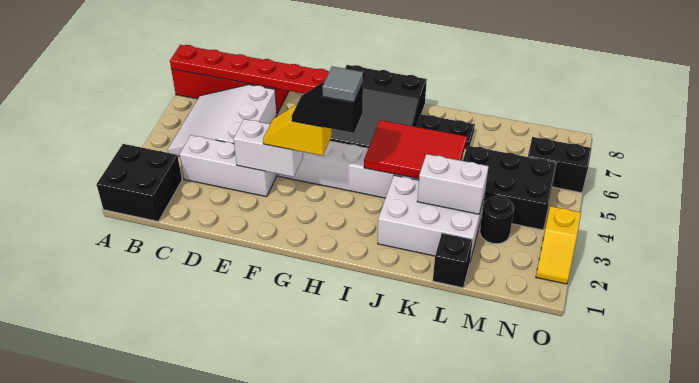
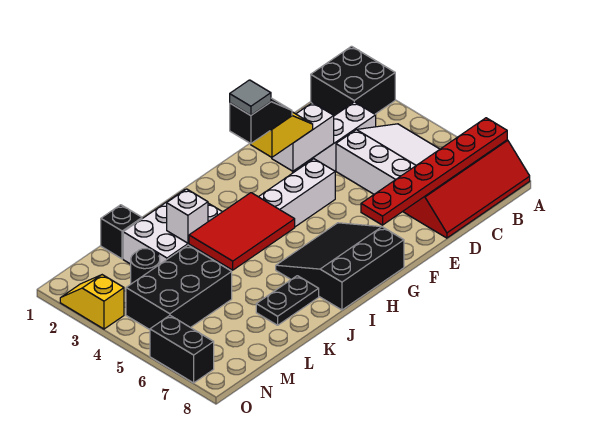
white 1x2 brick [417,154,489,214] -> white 1x1 brick [167,189,208,243]
black 1x2 brick [528,137,591,193] -> black 1x2 brick turned to [150,315,214,383]

